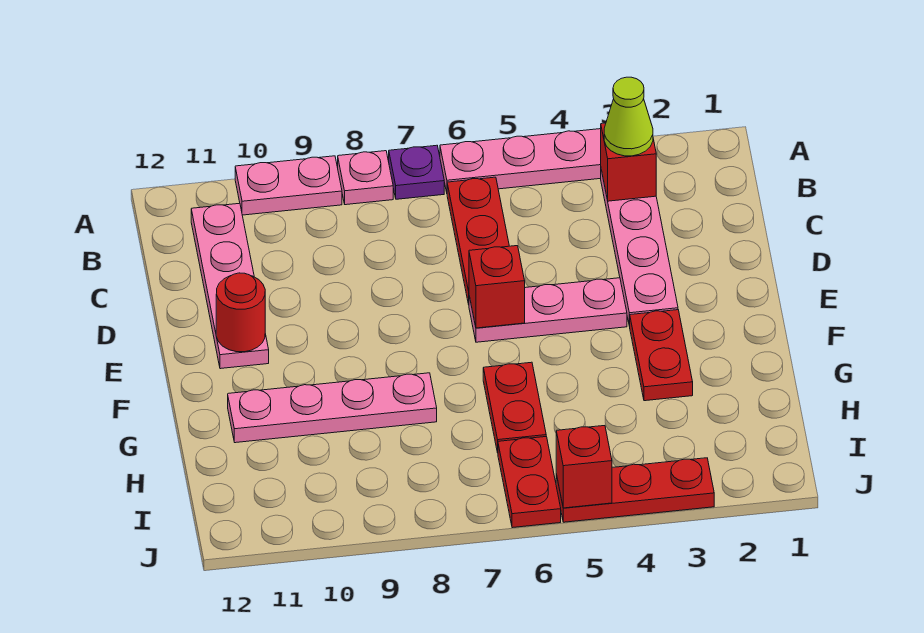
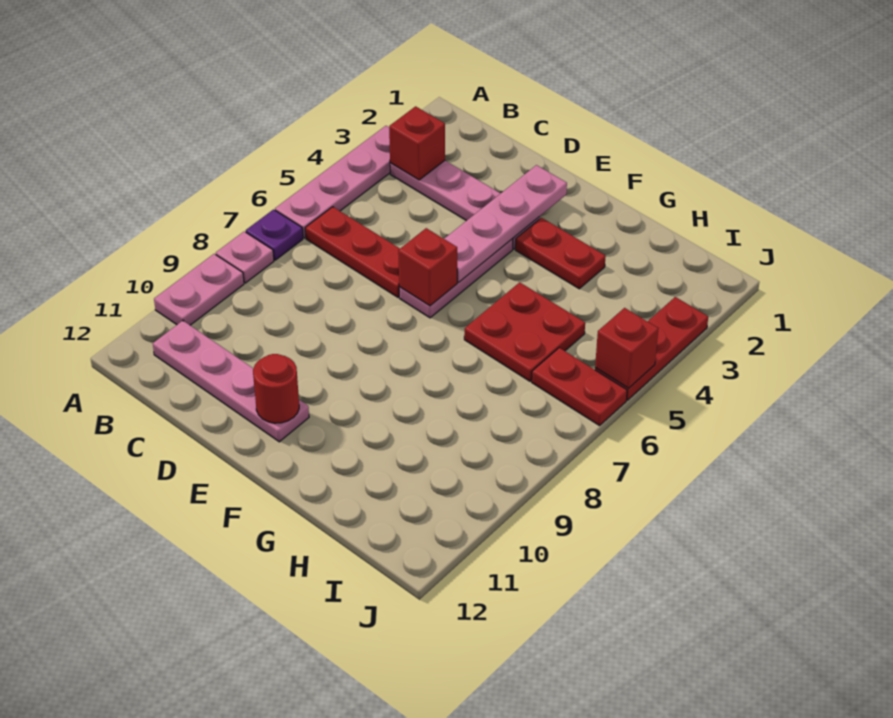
lime 1x1 cone [604,77,653,156] -> none
red 1x2 plate [483,362,546,453] -> red 2x2 plate [464,282,585,381]
pink 1x4 plate [228,373,437,443] -> pink 1x4 plate moved to [444,165,567,282]

